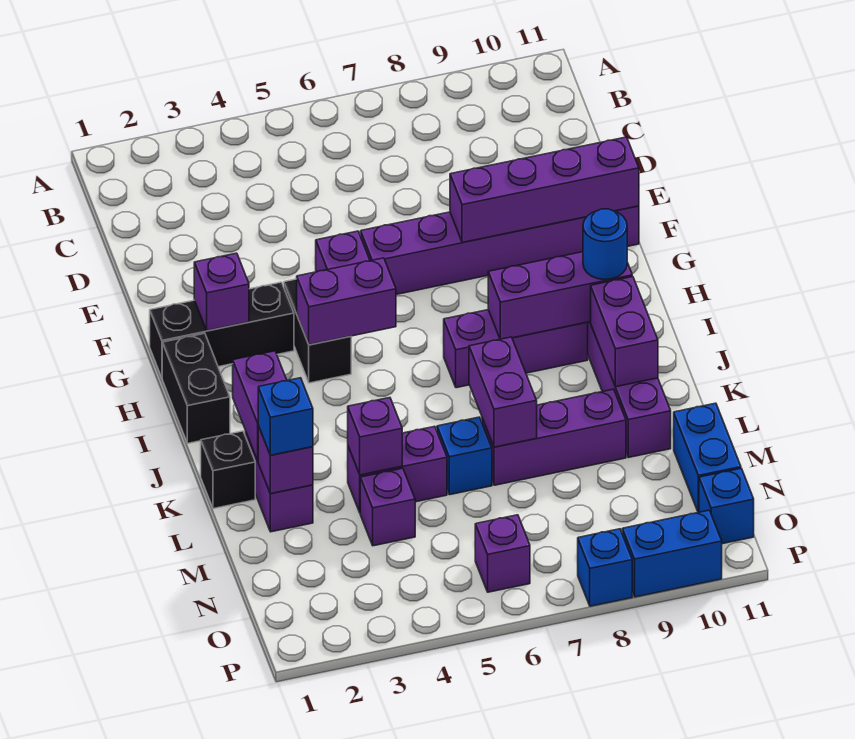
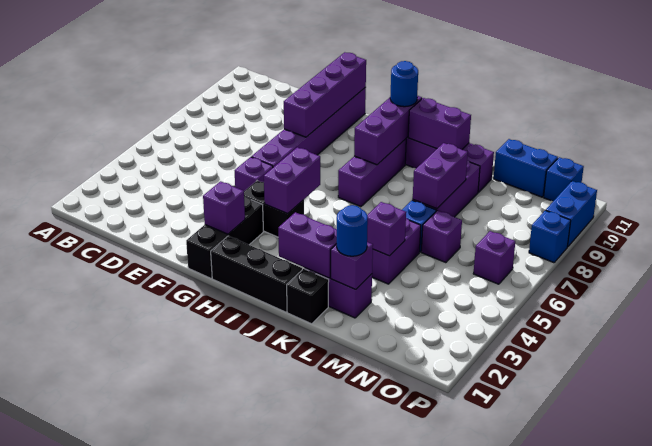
black 1x2 brick [162,333,230,443] -> black 1x3 brick [211,236,302,312]
purple 1x2 brick [469,337,537,447] -> purple 1x2 brick turned to [413,143,468,209]
blue 1x1 brick [258,378,313,455] -> blue 1x1 round brick [337,205,368,256]
purple 1x1 brick [360,468,415,546] -> purple 1x1 brick moved to [421,210,462,263]

